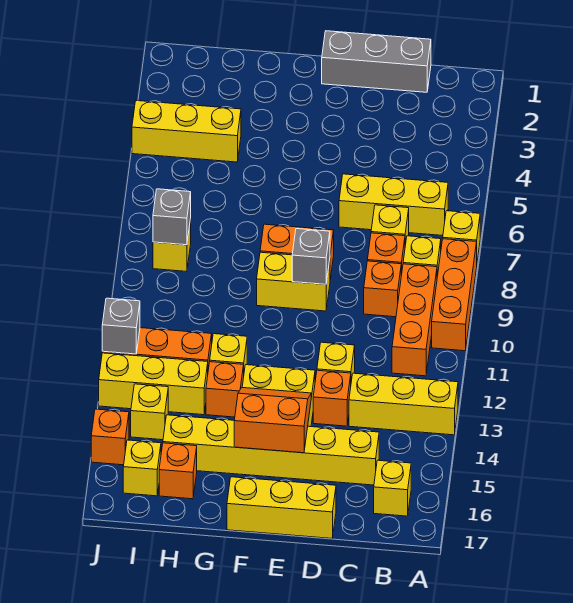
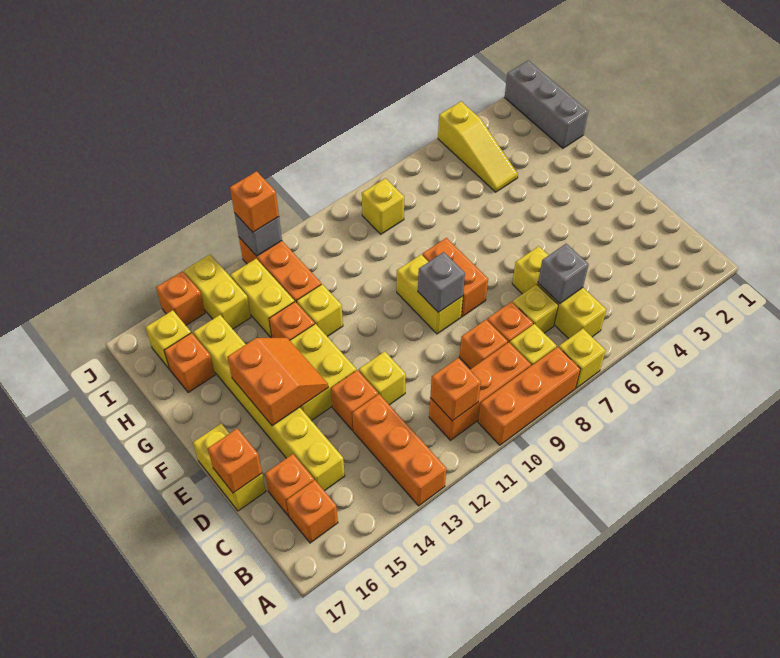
yellow 1x3 brick [349,373,458,435] -> orange 1x3 brick [352,394,447,506]
none -> orange 1x1 brick [430,358,481,421]
yellow 1x1 brick [374,460,411,516] -> orange 1x1 brick [286,480,338,543]
grey 1x3 brick [322,31,431,92] -> grey 1x3 brick moved to [505,60,588,148]
none -> orange 1x1 brick [265,454,314,516]
yellow 1x3 brick [227,477,336,538] -> yellow 1x2 brick [193,423,266,511]
none -> orange 1x1 brick [208,429,262,493]
yellow 1x3 brick [132,101,241,162] -> yellow 1x3 slope [438,102,518,192]
yellow 1x3 brick [99,353,208,415] -> yellow 1x2 brick [230,259,294,338]
grey 1x1 brick [153,189,191,245] -> grey 1x1 brick moved to [538,244,589,304]
yellow 1x1 brick [131,384,168,440] -> yellow 1x2 brick [184,254,251,329]
none -> orange 1x1 brick [230,171,279,232]

